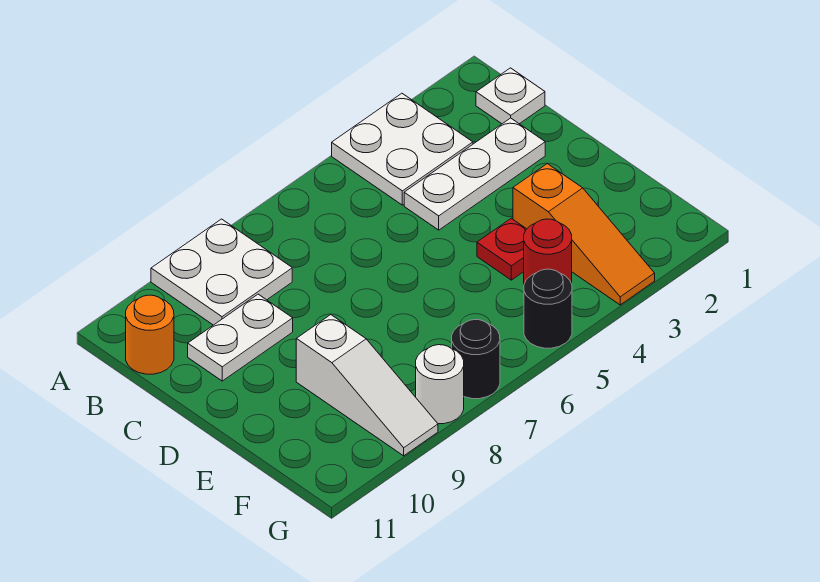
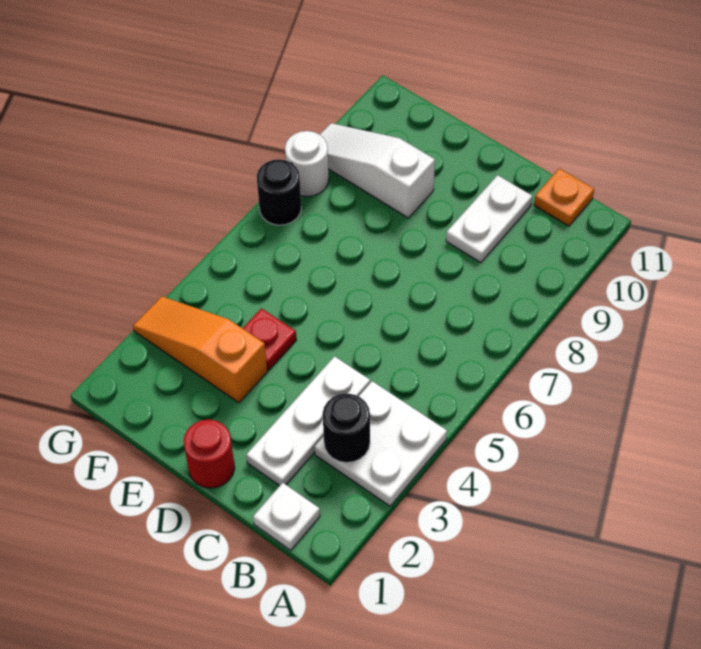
white 2x2 plate [151,219,292,325] -> none
orange 1x1 round brick [126,295,174,374] -> orange 1x1 plate [534,168,594,226]
red 1x1 round brick [524,219,572,284] -> red 1x1 round brick moved to [184,420,235,488]
black 1x1 round brick [524,269,572,348] -> black 1x1 round brick moved to [323,393,370,463]

